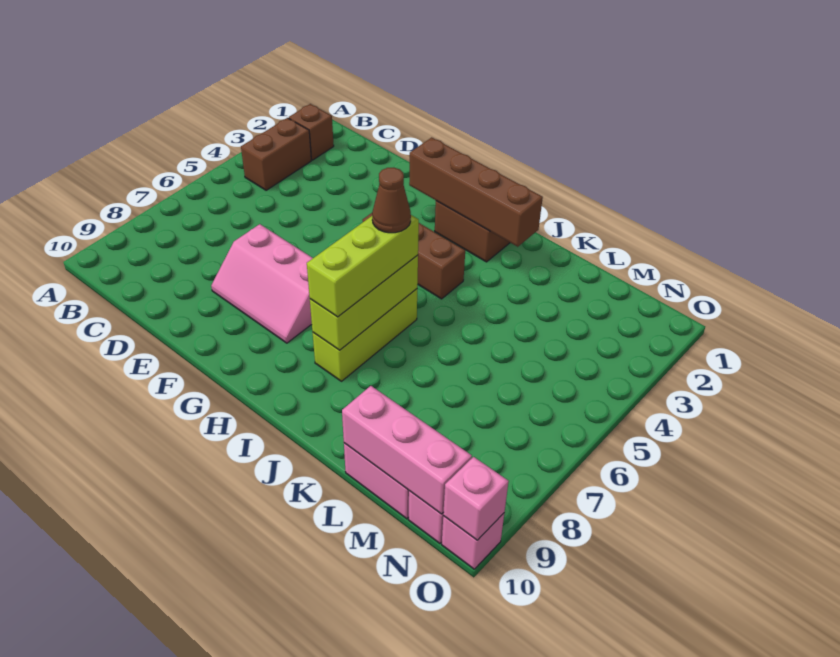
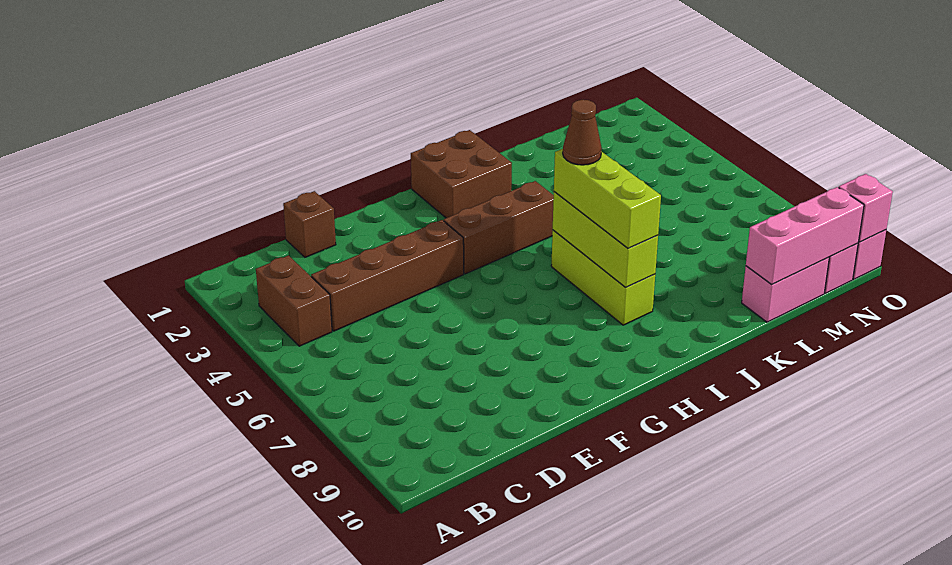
brown 1x1 brick [289,104,334,160] -> brown 1x1 brick moved to [283,191,336,257]
pink 2x3 slope [211,224,313,343] -> none
brown 1x4 brick [409,137,543,247] -> brown 1x4 brick moved to [311,220,464,331]

